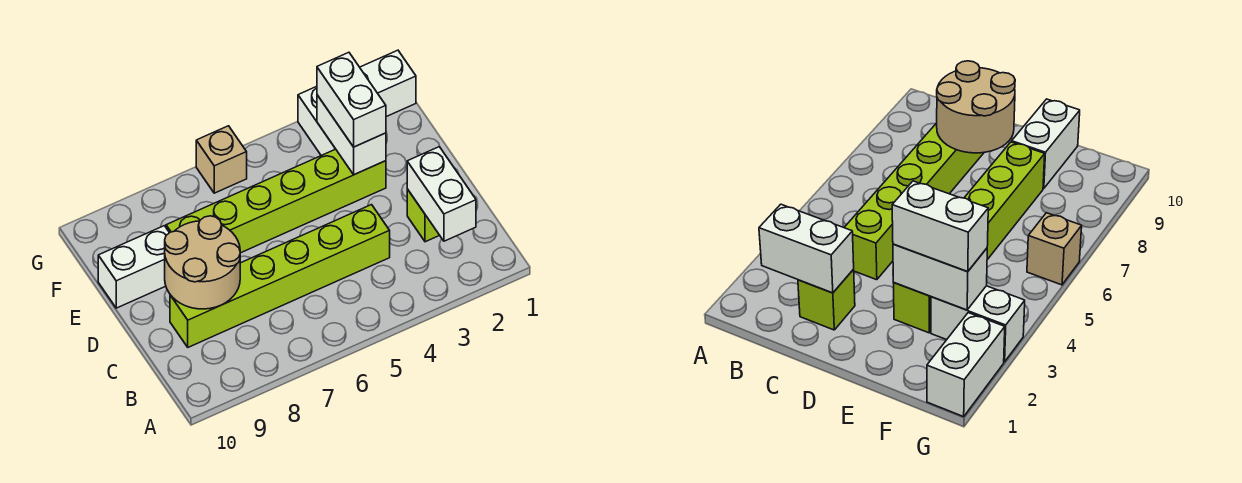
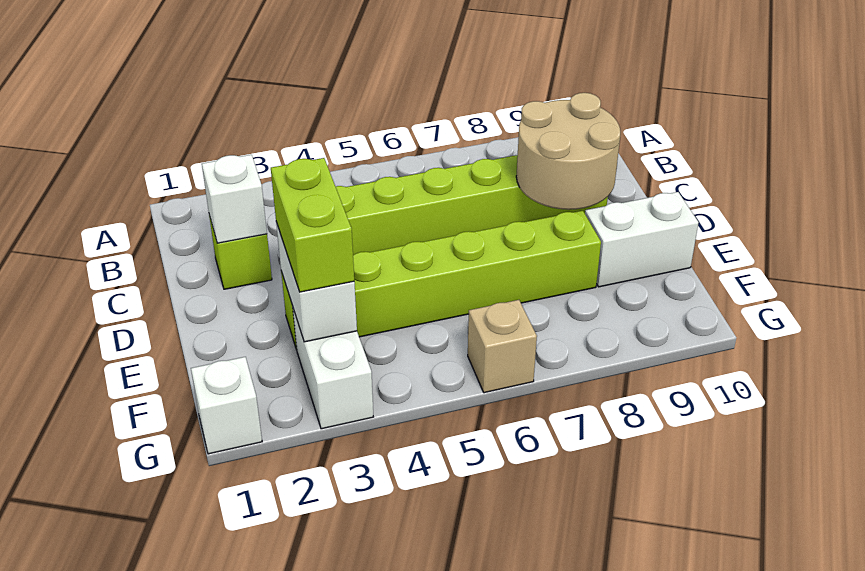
white 1x2 brick [407,147,476,241] -> white 1x1 brick [202,155,267,243]
white 1x2 brick [317,52,386,147] -> lime 1x2 brick [271,158,354,292]
white 1x2 brick [360,50,416,117] -> white 1x1 brick [191,357,262,454]

